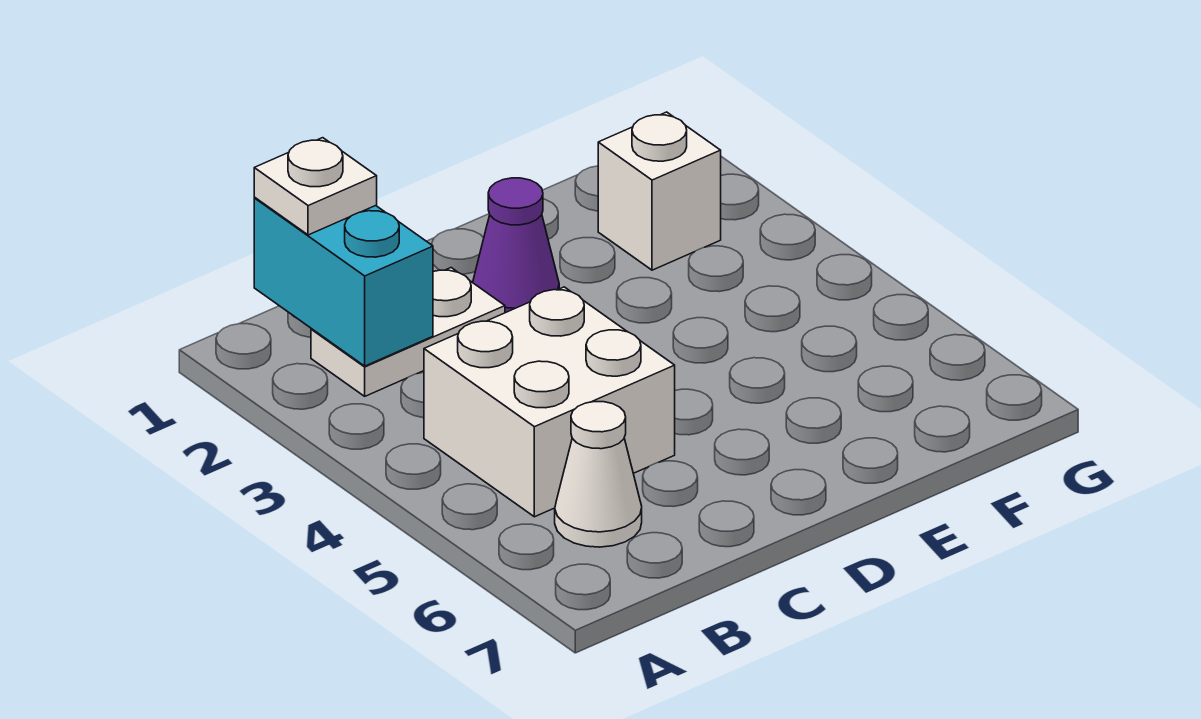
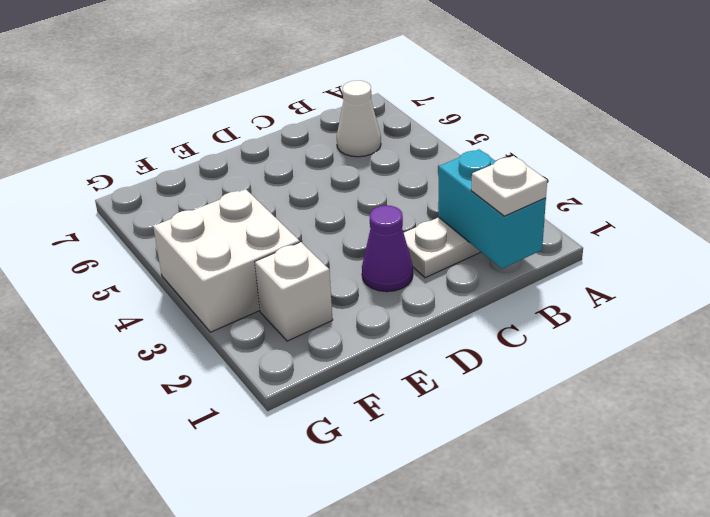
white 2x2 brick [424,287,675,517] -> white 2x2 brick moved to [153,189,300,332]

